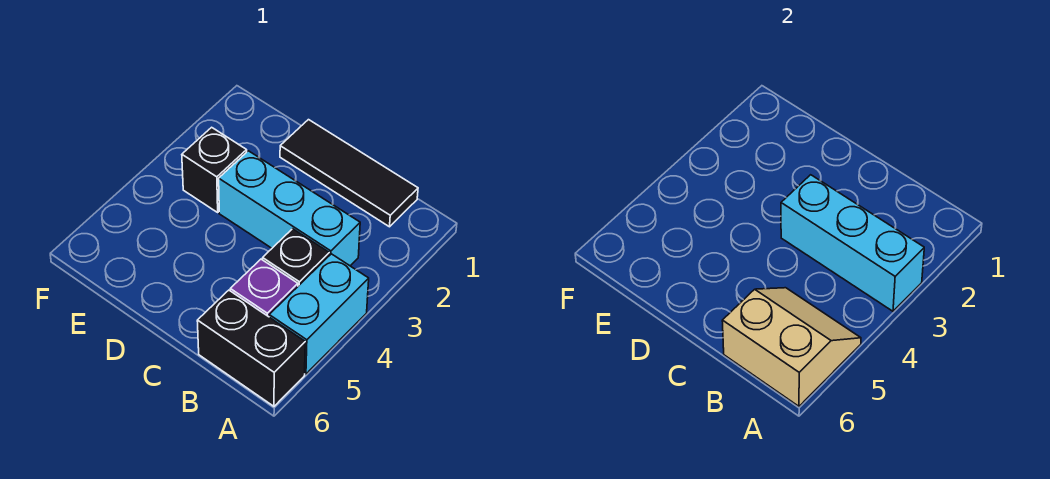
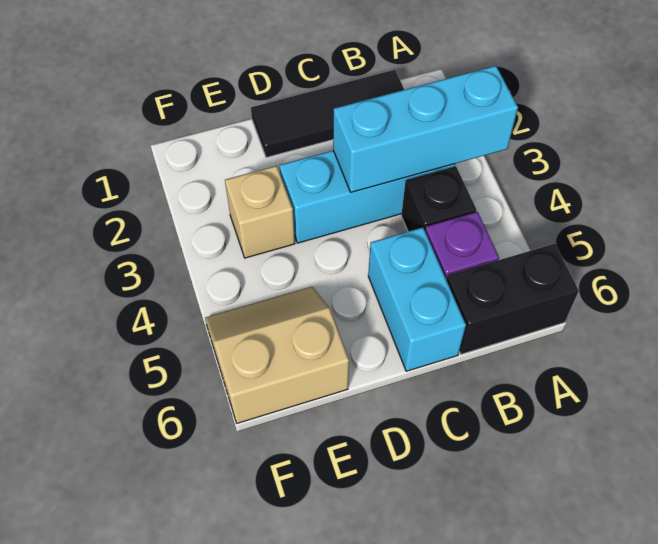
cyan 1x2 brick [269,254,369,374] -> cyan 1x2 brick moved to [368,227,466,371]
tan 2x2 slope [722,288,861,406] -> tan 2x2 slope moved to [205,287,349,423]
black 1x1 brick [182,127,247,212] -> tan 1x1 brick [225,166,295,258]

